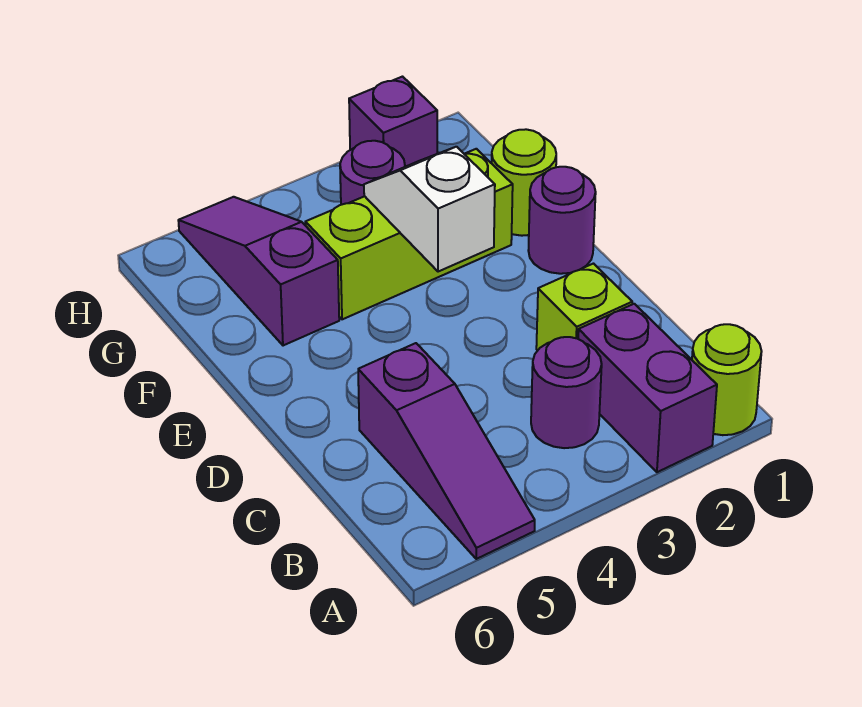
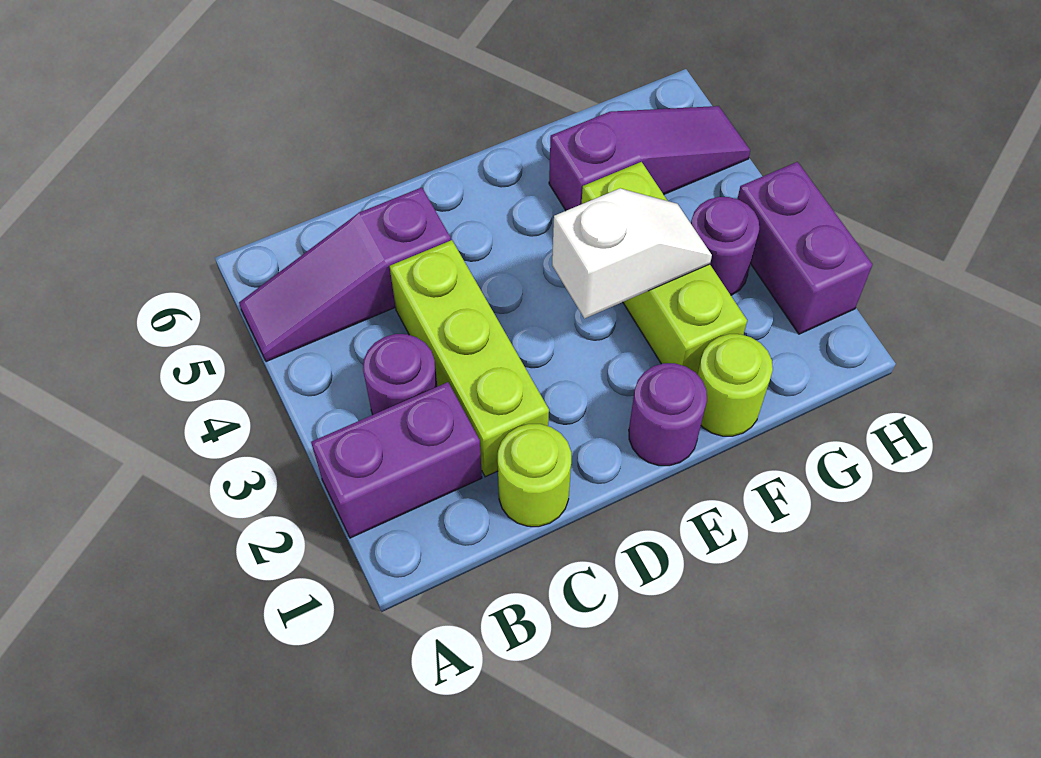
lime 1x1 round brick [692,324,762,435] -> lime 1x1 round brick moved to [498,424,571,527]
lime 1x1 brick [536,264,632,350] -> lime 1x3 brick [390,240,549,477]
purple 1x1 brick [349,77,437,167] -> purple 1x2 brick [737,162,872,334]

